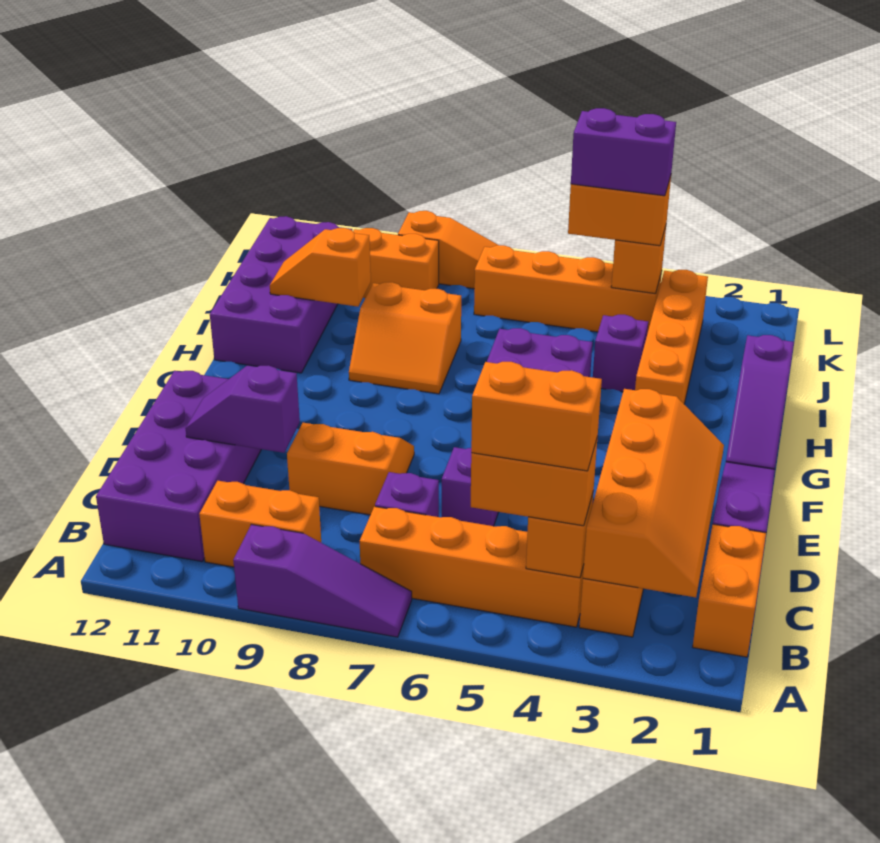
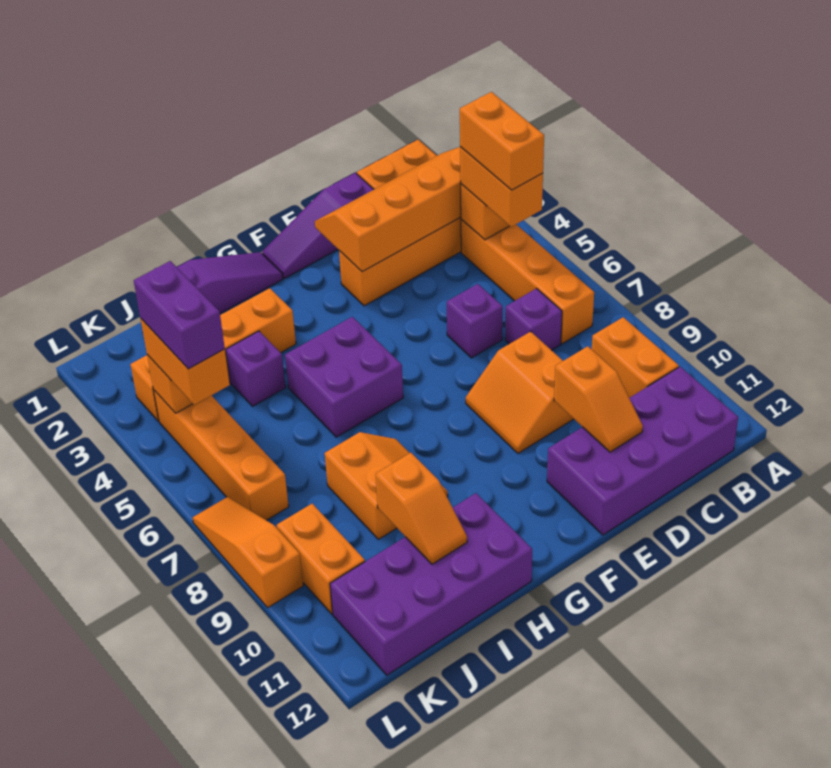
purple 1x3 slope [233,524,412,637] -> none
purple 1x2 slope [185,365,300,453] -> orange 1x2 slope [554,346,643,452]

